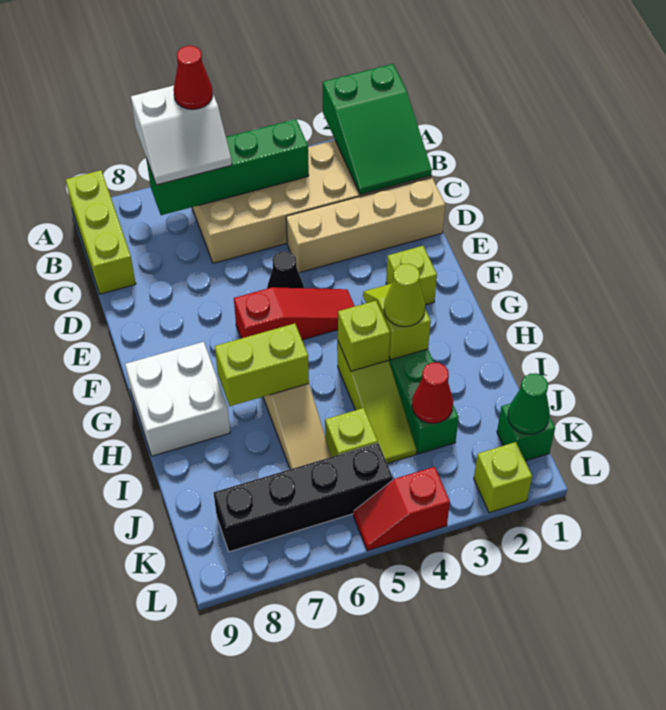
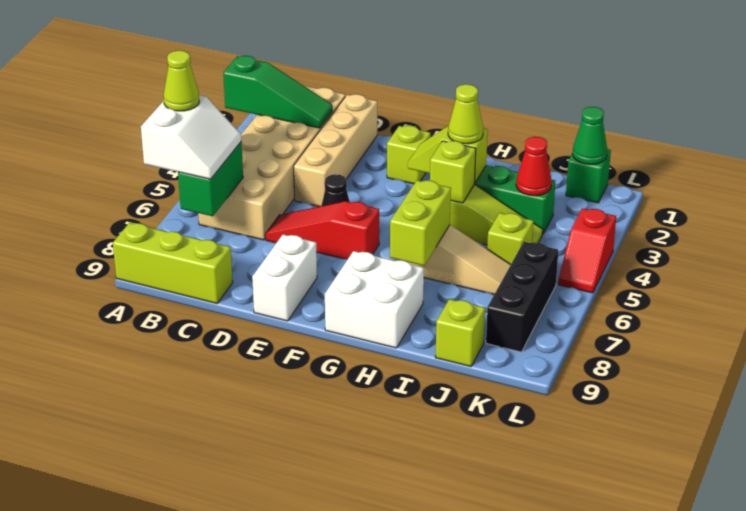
green 2x3 slope [323,64,432,195] -> green 1x3 slope [223,56,332,128]
red 1x1 cone [173,46,213,109] -> lime 1x1 cone [164,51,199,111]
green 1x4 brick [146,119,309,215] -> green 1x2 brick [178,142,243,216]
none -> white 1x2 brick [252,235,317,321]
red 1x3 slope [234,287,355,340] -> red 1x3 slope turned to [265,201,379,259]
black 1x4 brick [214,443,393,552] -> black 1x3 brick [486,242,558,352]
lime 1x1 brick [474,442,532,513] -> lime 1x1 brick moved to [435,299,485,367]

